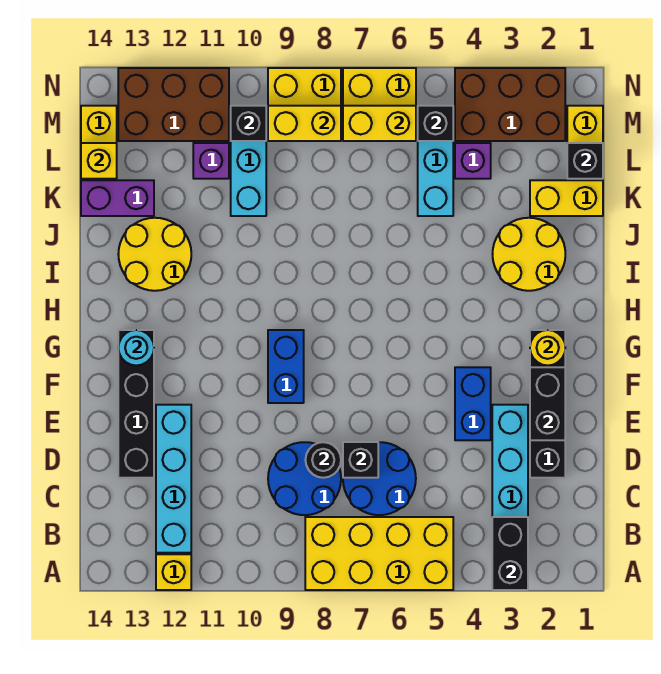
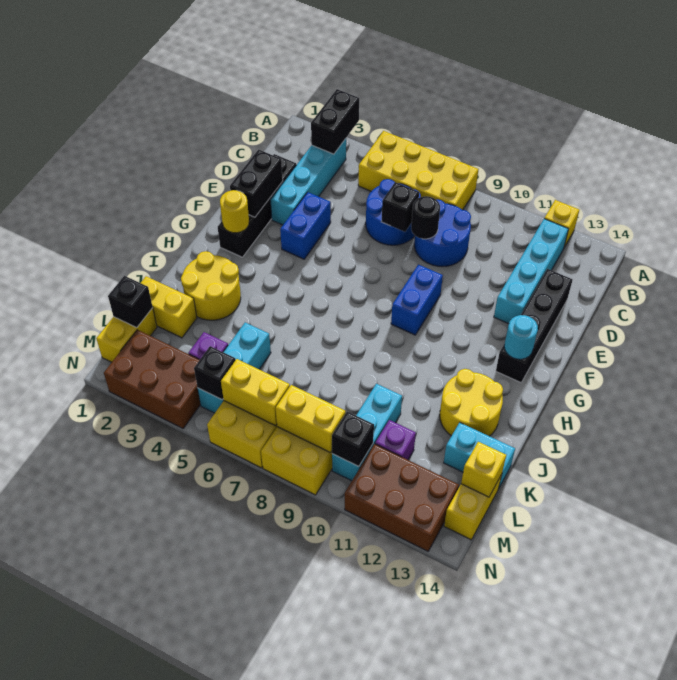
purple 1x2 brick [81,180,154,216] -> cyan 1x2 brick [444,422,515,489]

